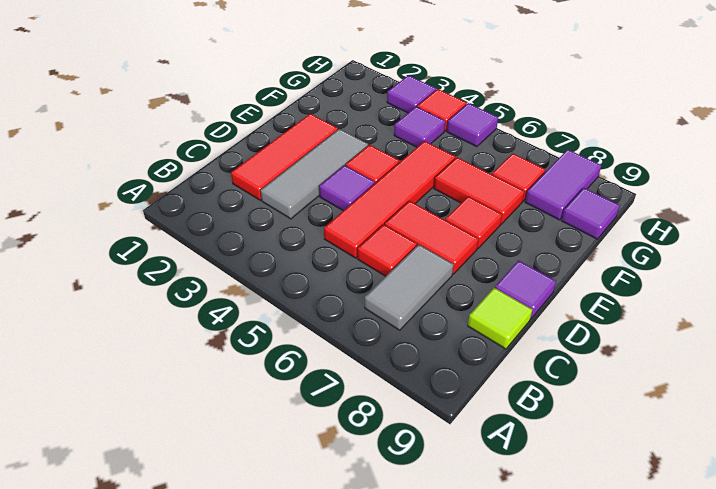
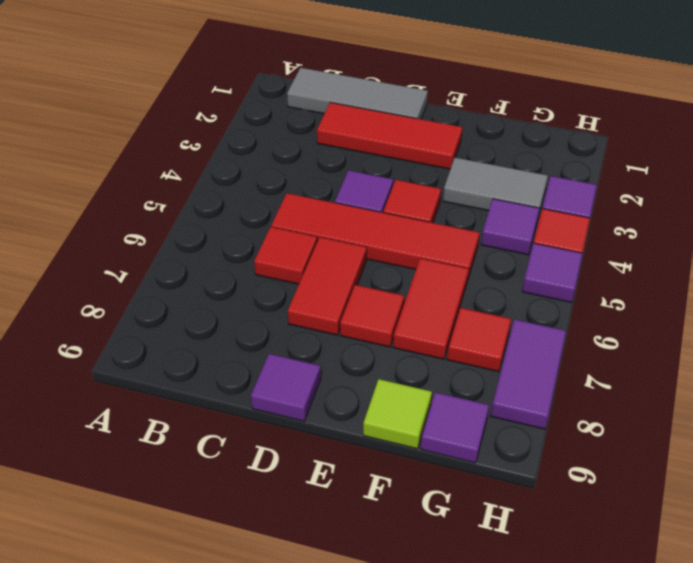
grey 1x2 tile [365,245,454,330] -> grey 1x2 tile moved to [443,158,548,217]
grey 1x3 tile [261,129,368,219] -> grey 1x3 tile moved to [287,68,428,119]
lime 1x1 tile [468,288,532,349] -> lime 1x1 tile moved to [363,379,432,449]
purple 1x2 tile [525,149,602,220] -> purple 1x2 tile turned to [491,319,566,429]

